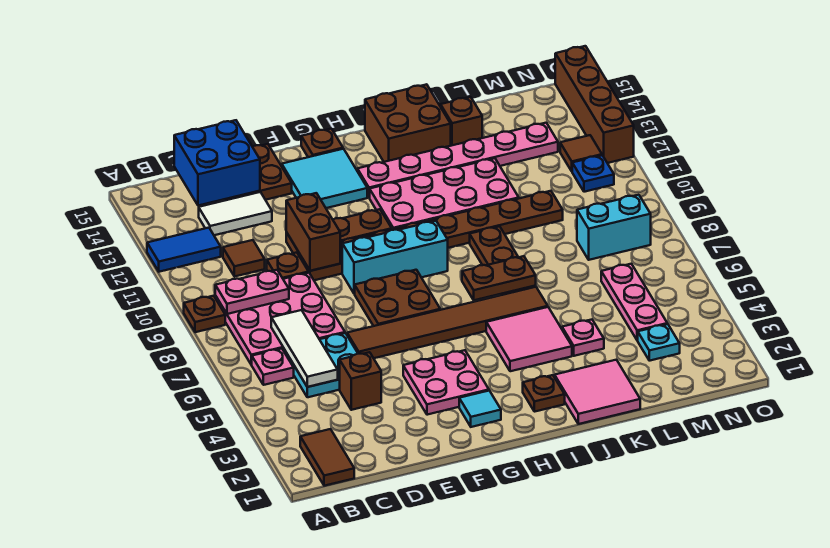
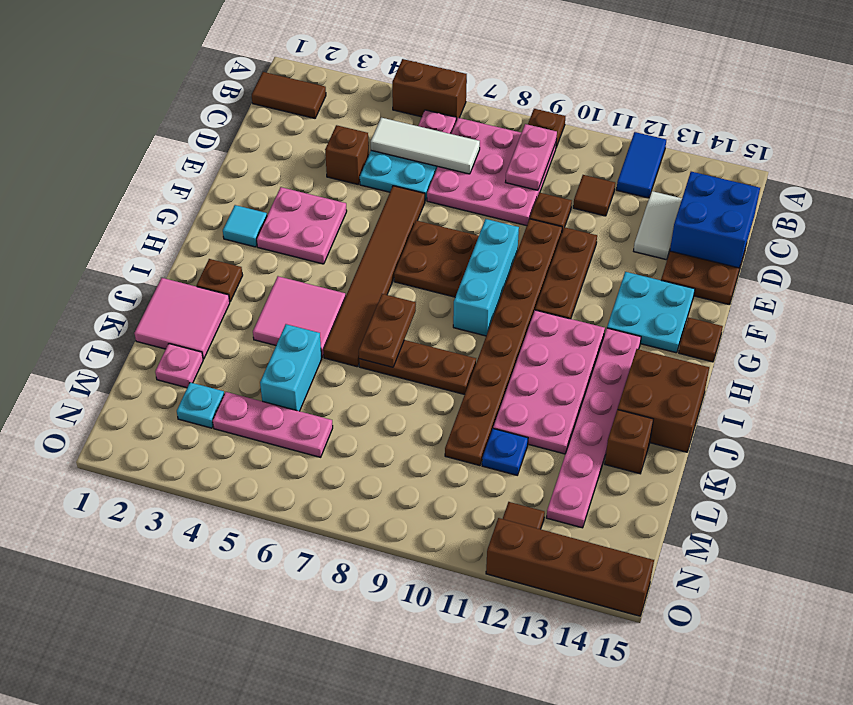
brown 1x2 brick [286,193,340,271] -> brown 1x2 brick moved to [392,59,467,121]
cyan 2x2 tile [282,149,367,208] -> cyan 2x2 plate [607,272,695,353]
pink 1x1 plate [562,320,604,356] -> pink 1x1 plate moved to [155,344,203,388]
cyan 1x2 brick [577,195,651,260] -> cyan 1x2 brick moved to [260,324,322,411]
blue 1x1 plate [572,155,614,192] -> blue 1x1 plate moved to [482,429,528,475]

